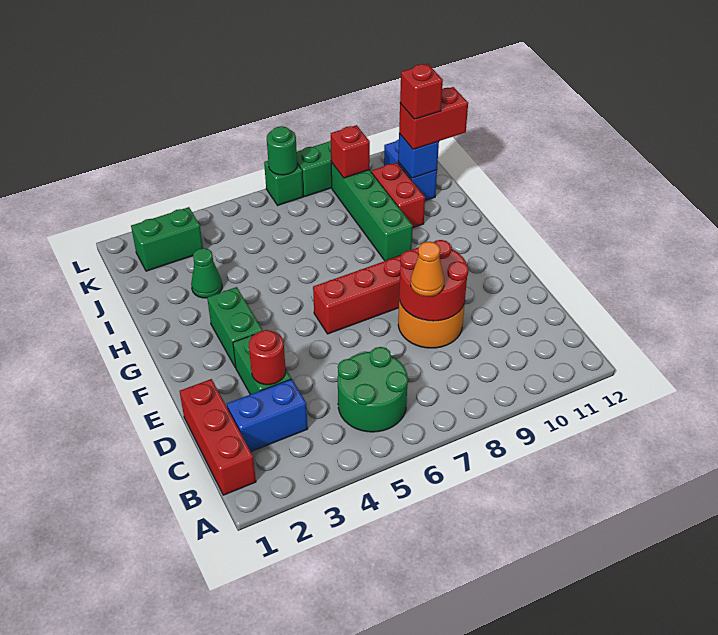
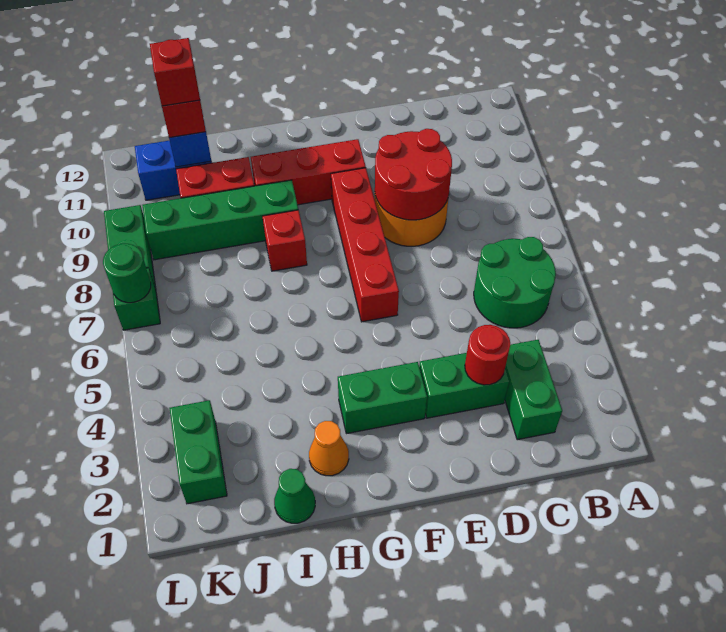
red 1x3 brick [180,379,256,495] -> red 1x3 brick moved to [251,139,366,205]
blue 1x2 brick [227,379,308,451] -> green 1x2 brick [505,340,562,440]
orange 1x1 cone [411,242,444,296] -> orange 1x1 cone moved to [309,421,349,476]
green 1x1 cone [191,248,222,298] -> green 1x1 cone moved to [274,469,315,523]
red 1x1 brick [331,125,370,178] -> red 1x1 brick moved to [262,210,307,271]

